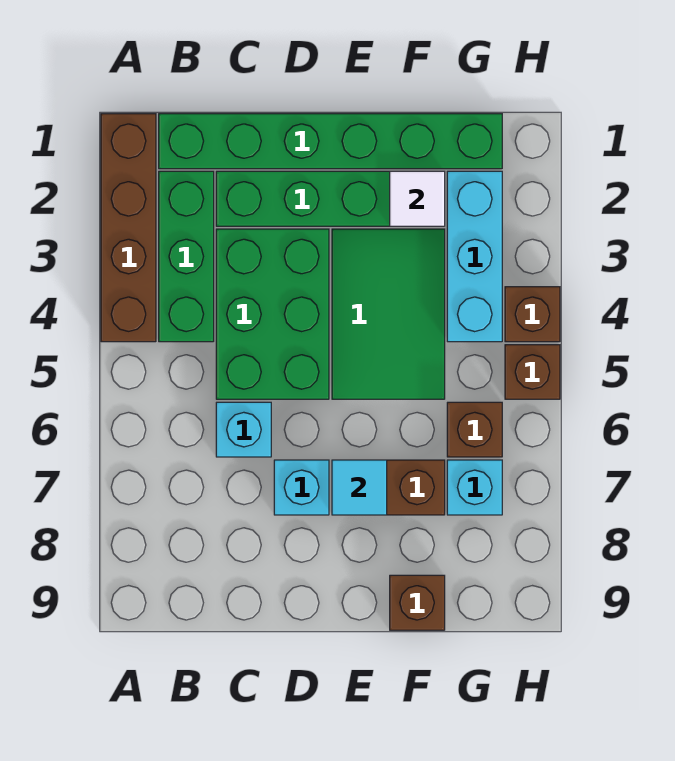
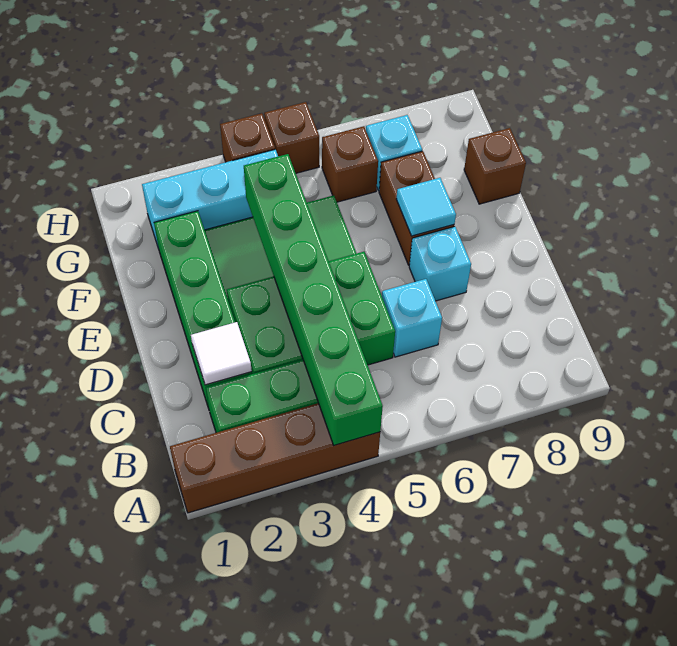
green 1x6 brick [159,114,502,169] -> green 1x6 brick moved to [244,154,383,445]
white 1x1 tile [390,171,445,226] -> white 1x1 tile moved to [191,322,252,385]

